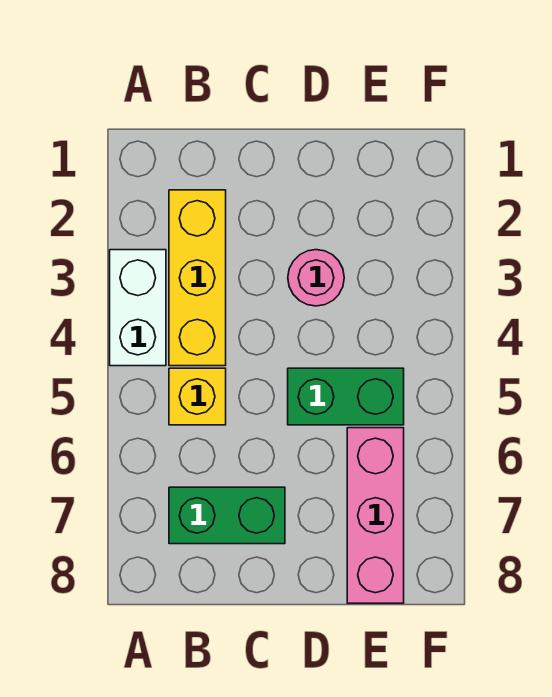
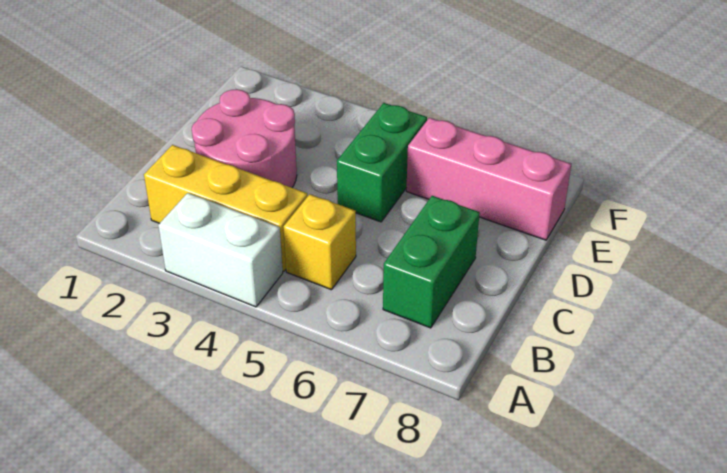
pink 1x1 round brick [288,250,344,306] -> pink 2x2 round brick [192,89,297,188]

